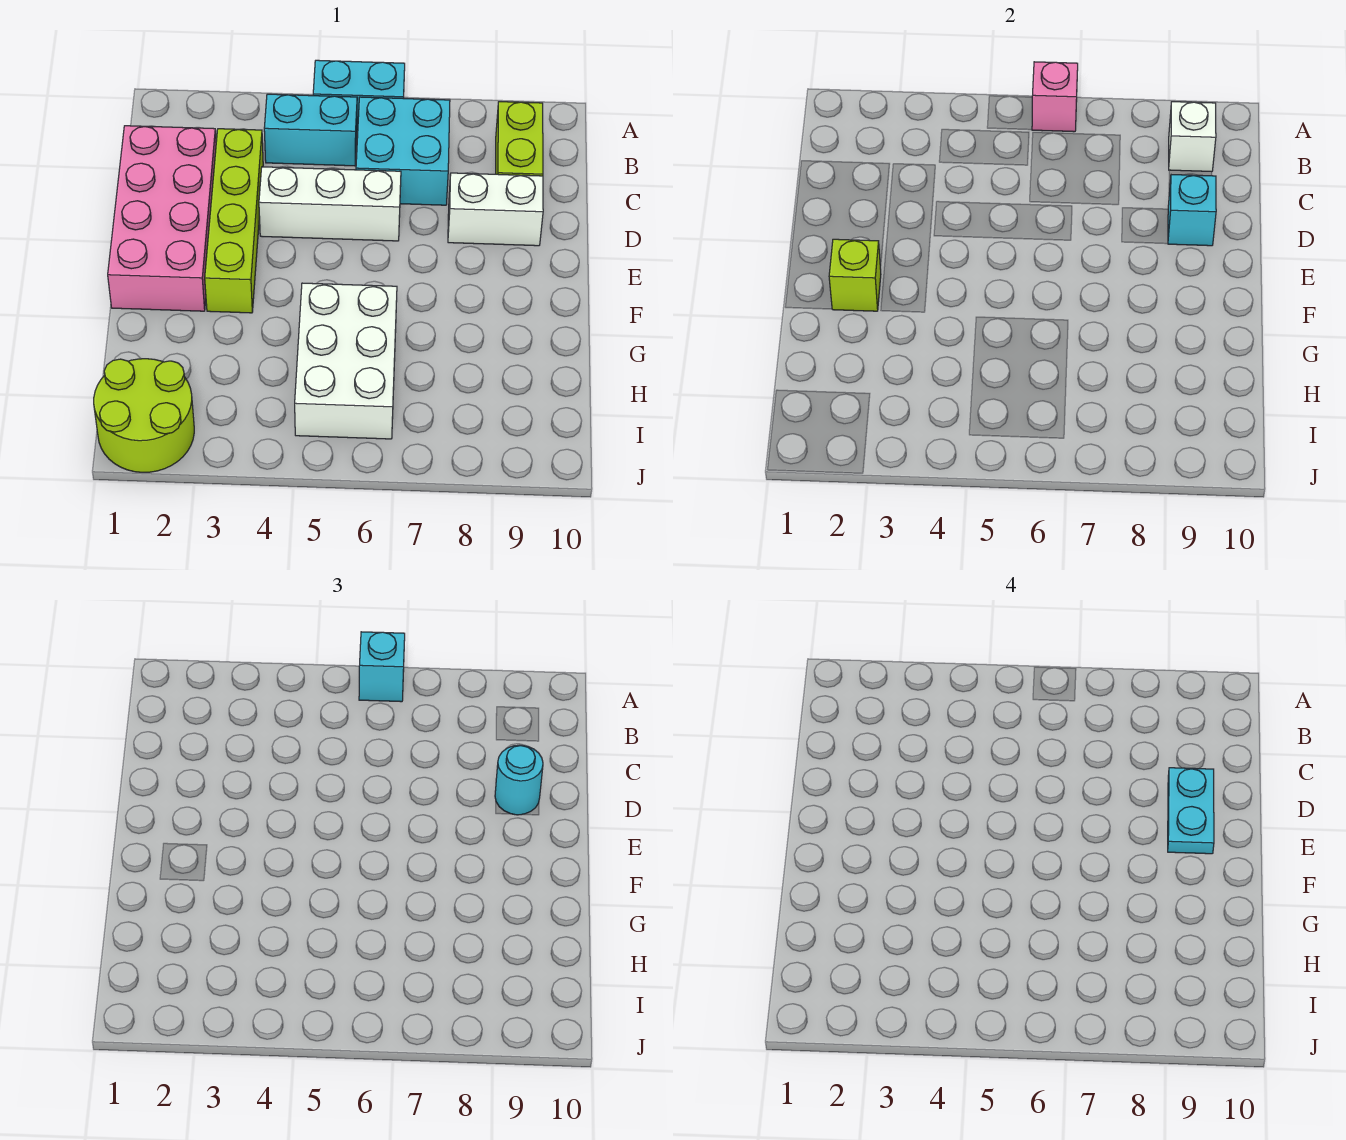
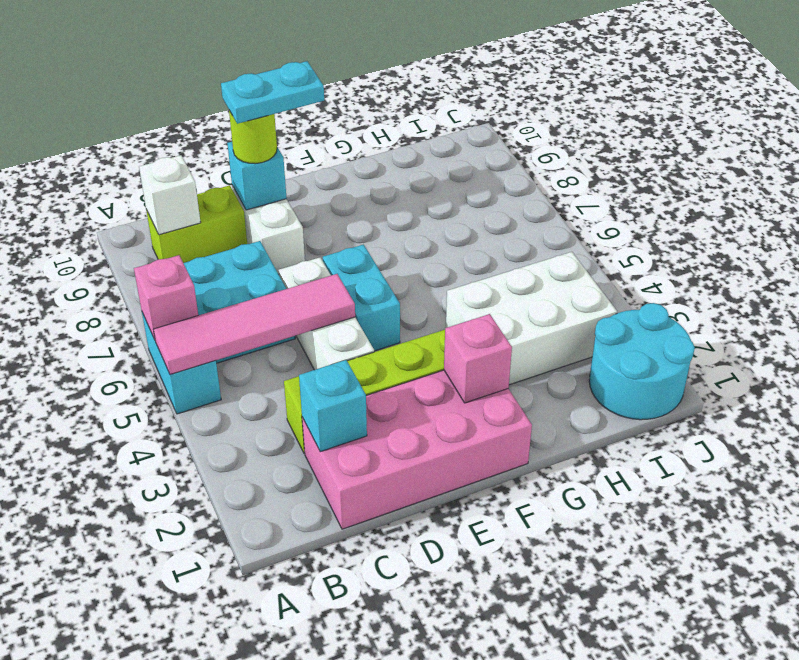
none -> pink 1x4 tile [153,274,355,374]
cyan 1x1 brick [359,632,405,702] -> cyan 1x1 brick moved to [299,360,367,452]
cyan 1x2 brick [264,94,357,166] -> cyan 1x2 brick moved to [323,245,400,351]
cyan 1x1 round brick [495,745,543,815] -> lime 1x1 round brick [229,110,277,164]
lime 1x1 brick [829,239,881,311] -> pink 1x1 brick [444,314,512,403]
white 2x3 brick [295,283,397,439] -> white 2x3 brick moved to [446,252,617,385]
lime 2x2 round brick [94,359,194,472] -> cyan 2x2 round brick [589,303,695,420]

